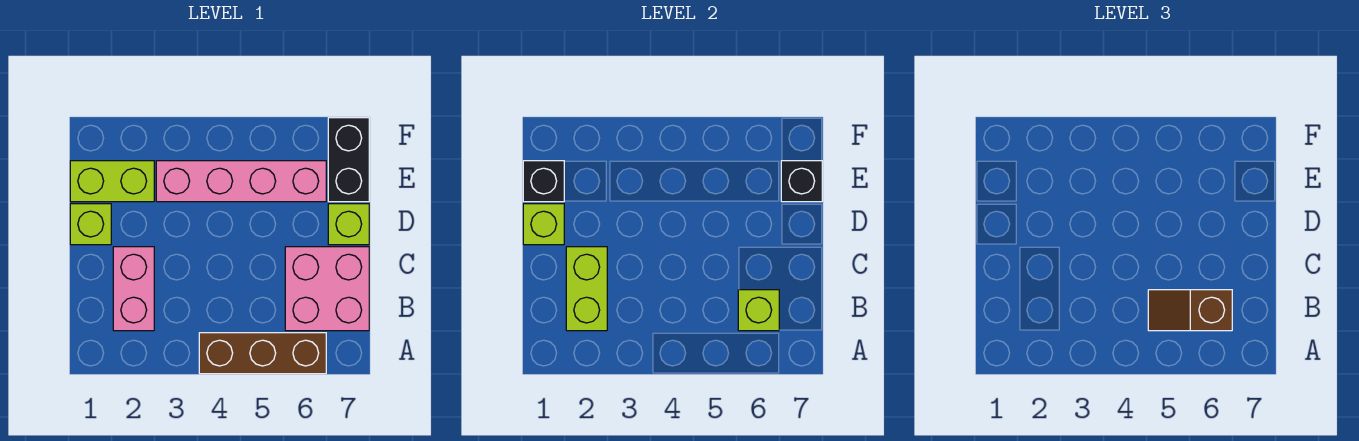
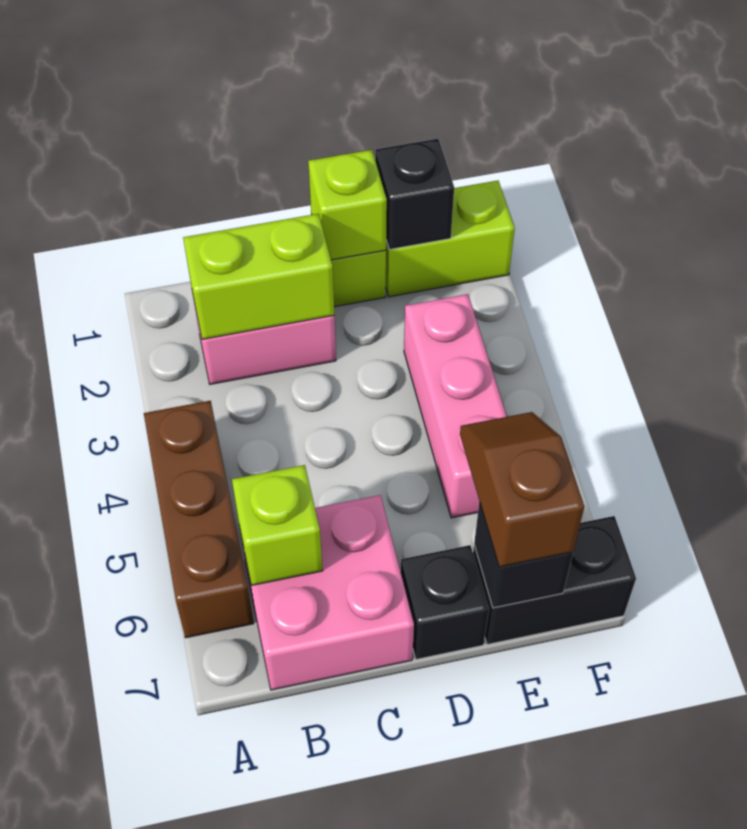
brown 1x2 slope [1148,290,1232,331] -> brown 1x2 slope moved to [460,412,584,567]
lime 1x1 brick [328,204,369,245] -> black 1x1 brick [401,545,489,659]
lime 1x2 brick [70,161,154,202] -> lime 1x2 brick turned to [386,181,515,297]
pink 1x4 brick [156,161,326,202] -> pink 1x3 brick [404,294,507,518]

